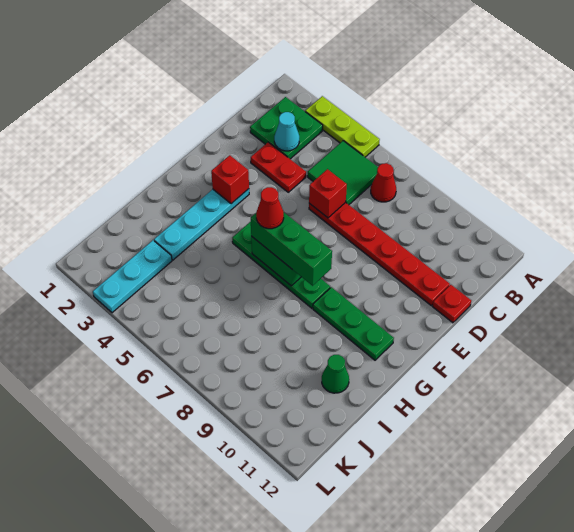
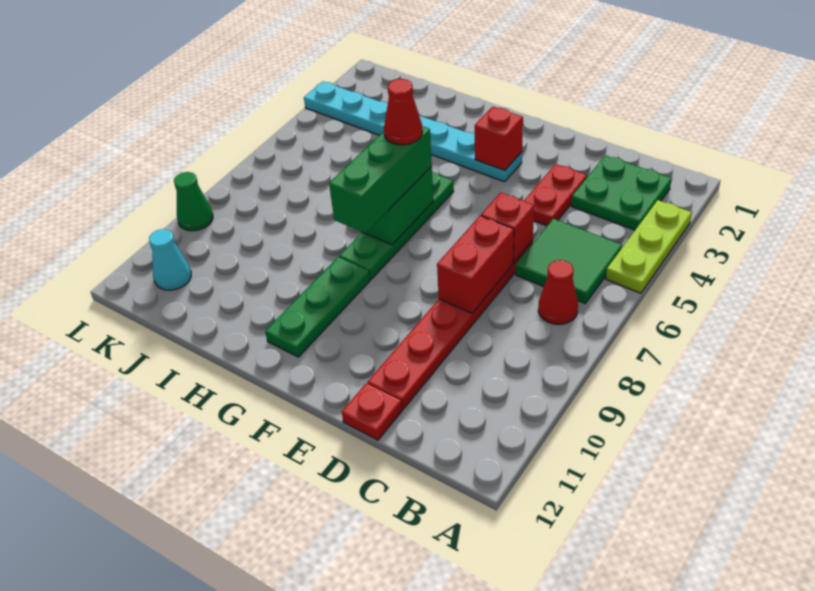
cyan 1x1 cone [274,112,299,151] -> cyan 1x1 cone moved to [149,229,191,290]
none -> red 1x2 brick [437,216,514,313]
green 1x1 cone [322,355,349,393] -> green 1x1 cone moved to [174,172,213,231]

